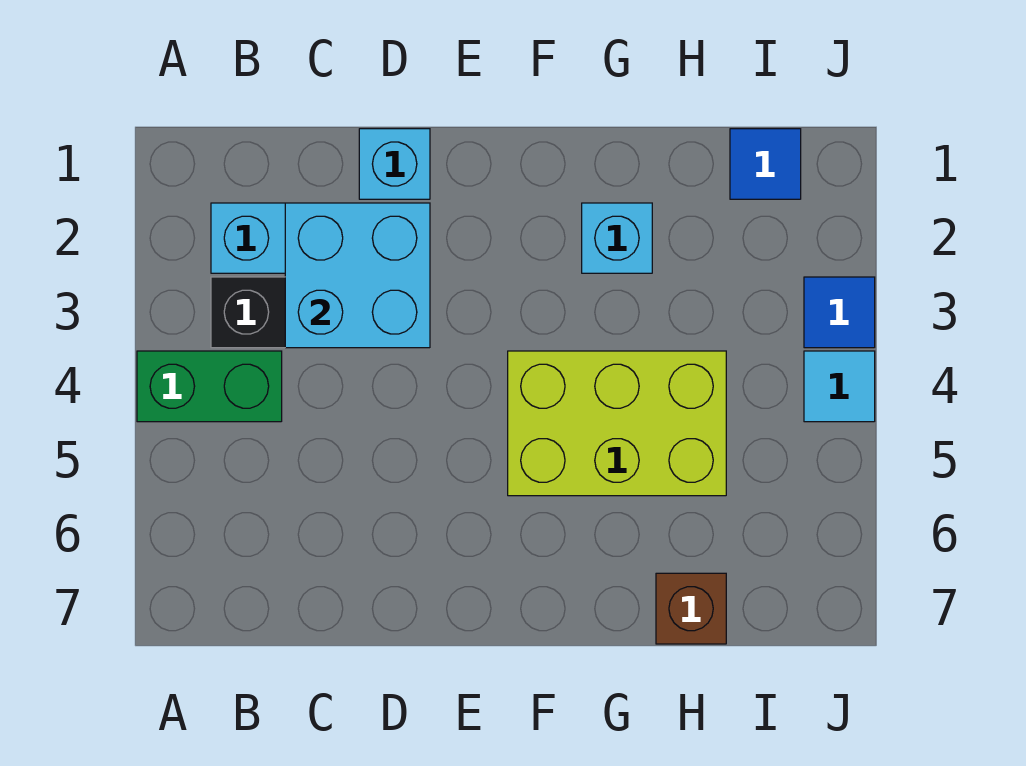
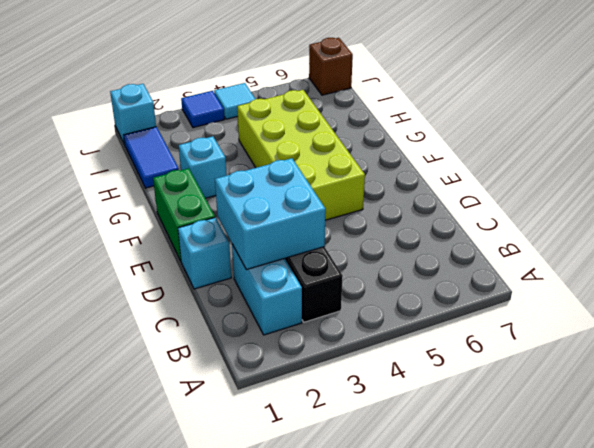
green 1x2 brick [137,351,282,422] -> green 1x2 brick moved to [153,168,215,261]
lime 2x3 brick [508,351,726,496] -> lime 2x4 brick [237,90,365,220]
brown 1x1 brick [656,573,726,644] -> brown 1x1 brick moved to [309,38,353,95]
blue 1x1 tile [730,129,801,199] -> blue 1x2 tile [124,127,179,188]
none -> cyan 1x1 brick [110,84,156,145]

